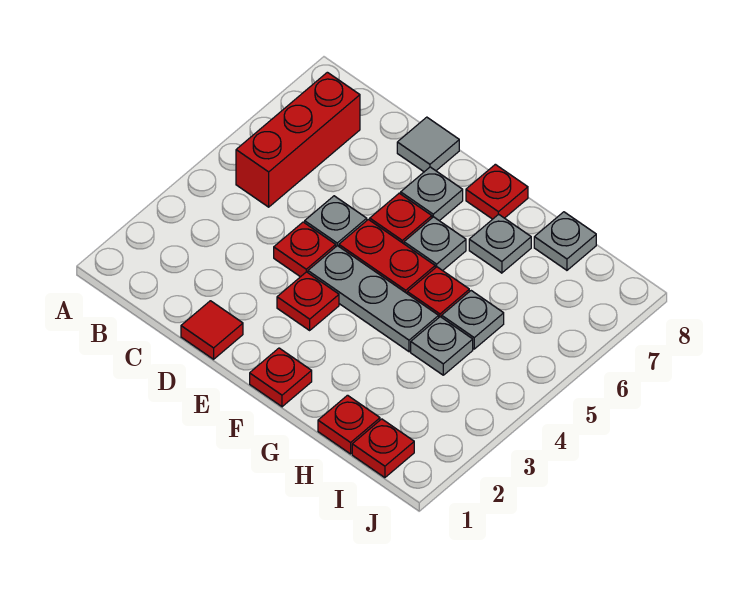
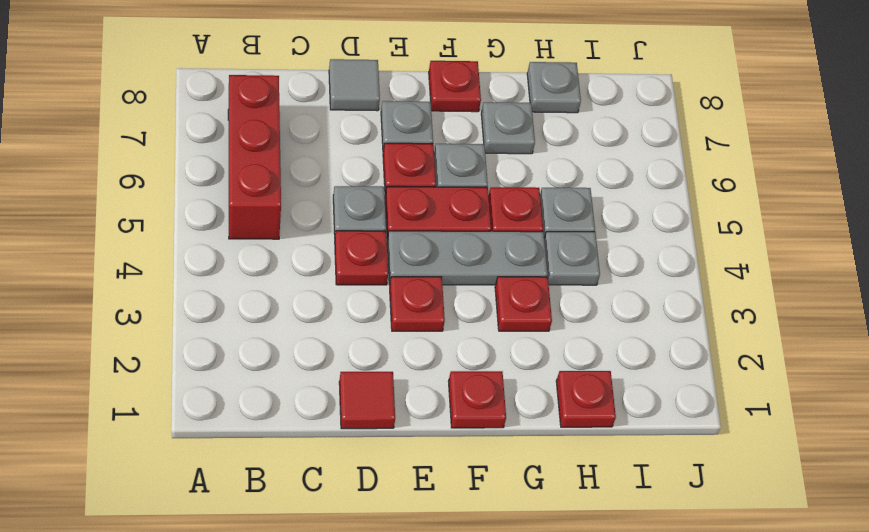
red 1x1 plate [352,419,414,478] -> red 1x1 plate moved to [495,277,552,331]

